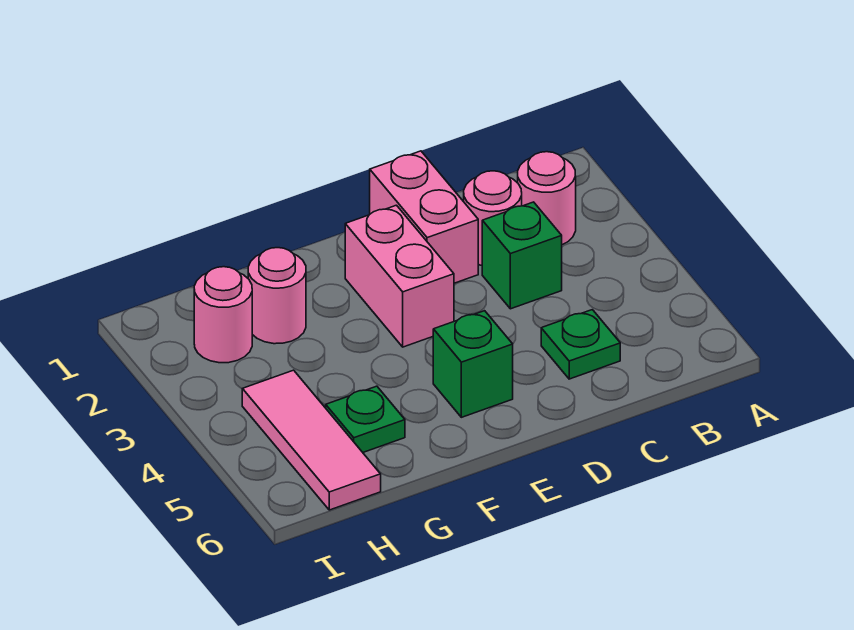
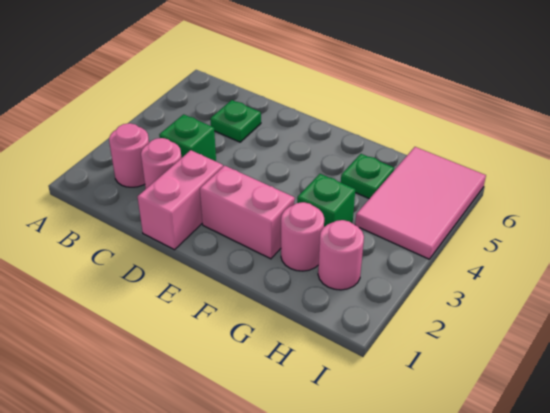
pink 1x2 brick [345,205,454,347] -> pink 1x2 brick turned to [200,166,295,259]
green 1x1 brick [433,311,513,417] -> green 1x1 brick moved to [297,174,355,227]
pink 1x3 tile [242,370,381,510] -> pink 2x3 tile [355,147,486,259]

